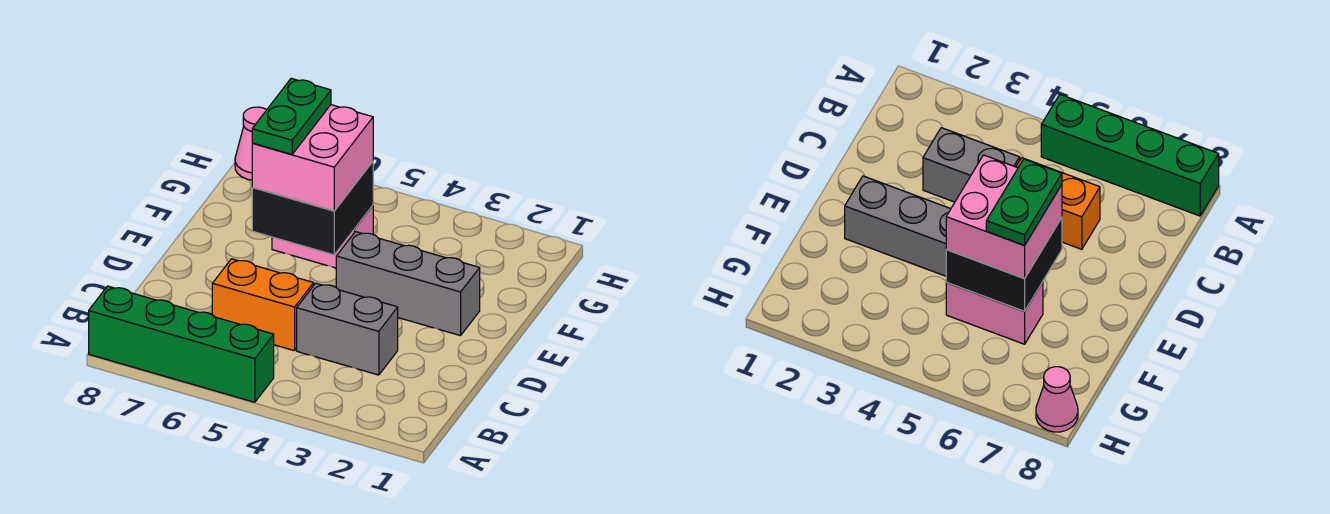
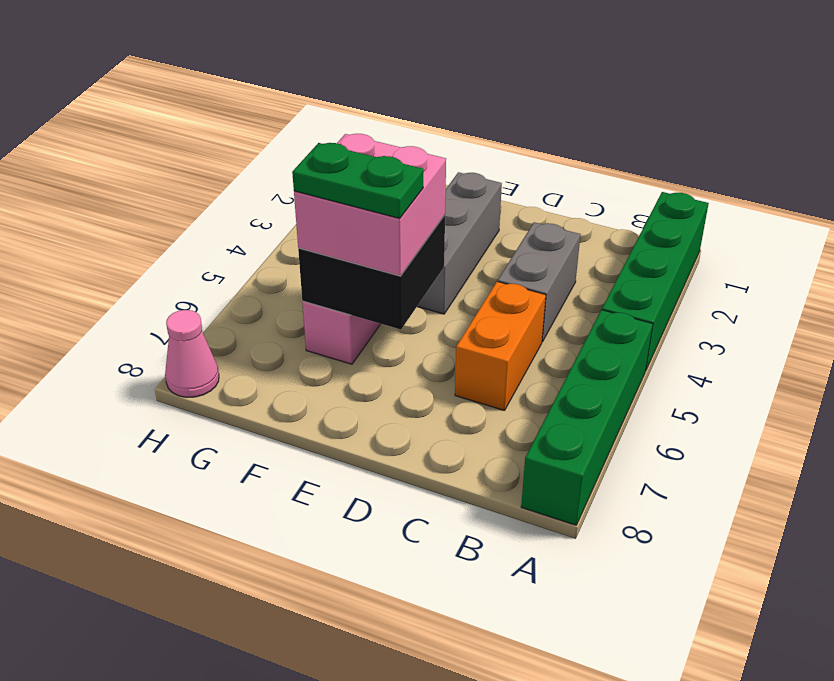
none -> green 1x4 brick [602,192,709,371]

